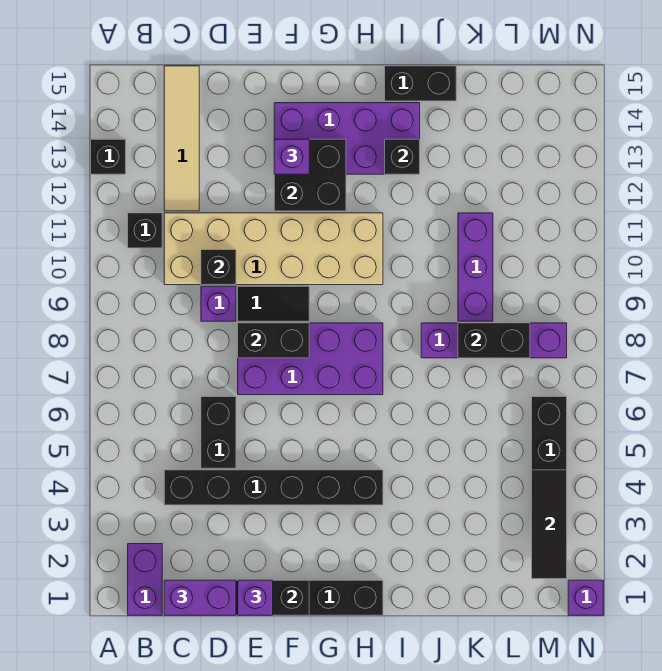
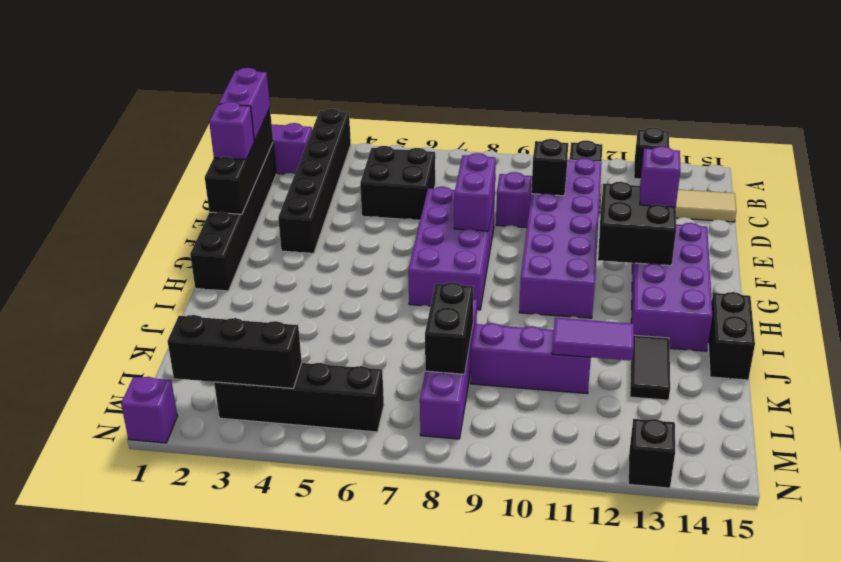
black 1x6 brick [164,470,383,505] -> black 1x6 brick moved to [278,109,351,253]
tan 2x6 brick [164,213,383,285] -> purple 2x6 brick [519,158,602,318]
black 1x2 brick [201,397,236,468] -> black 2x2 brick [360,146,435,220]
black 1x2 brick [238,323,309,358] -> purple 1x2 brick [454,153,496,231]
black 1x2 tile [238,286,309,321] -> black 1x2 tile moved to [630,335,670,400]
black 1x1 brick [385,139,420,174] -> black 1x1 brick moved to [628,419,675,488]
none -> purple 1x2 tile [552,318,634,361]
black 1x3 tile [532,470,567,579] -> black 1x3 brick [168,315,302,388]

